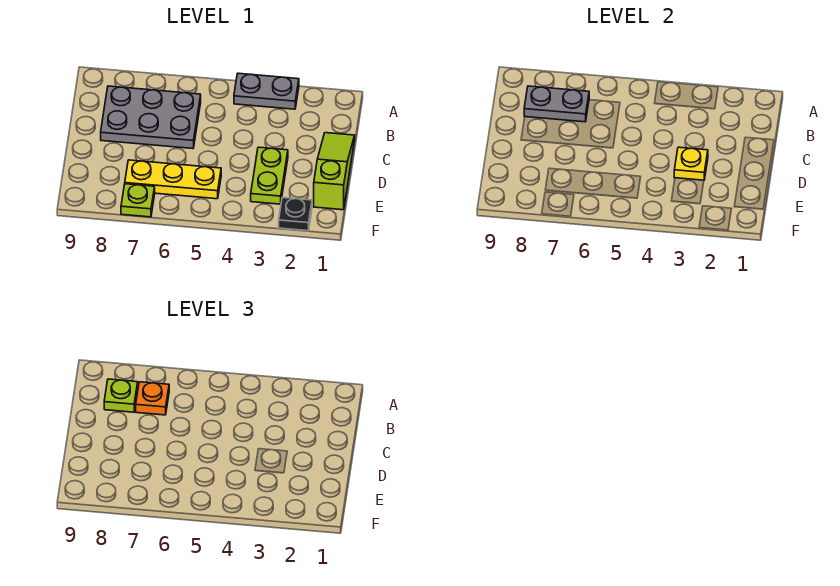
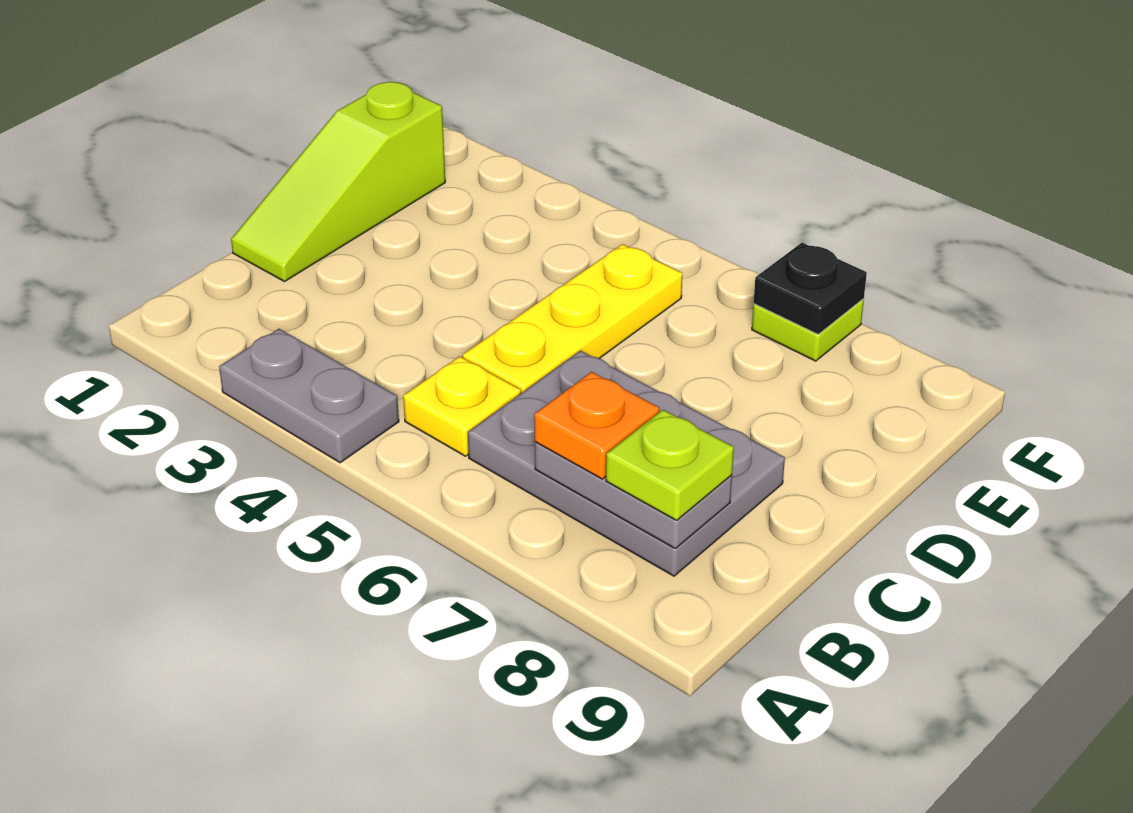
lime 1x2 plate [251,147,288,204] -> none
yellow 1x1 plate [674,147,708,180] -> yellow 1x1 plate moved to [403,357,521,456]
yellow 1x3 plate [125,160,221,199] -> yellow 1x3 plate turned to [463,244,682,393]
black 1x1 plate [279,198,312,231] -> black 1x1 plate moved to [754,243,867,334]

